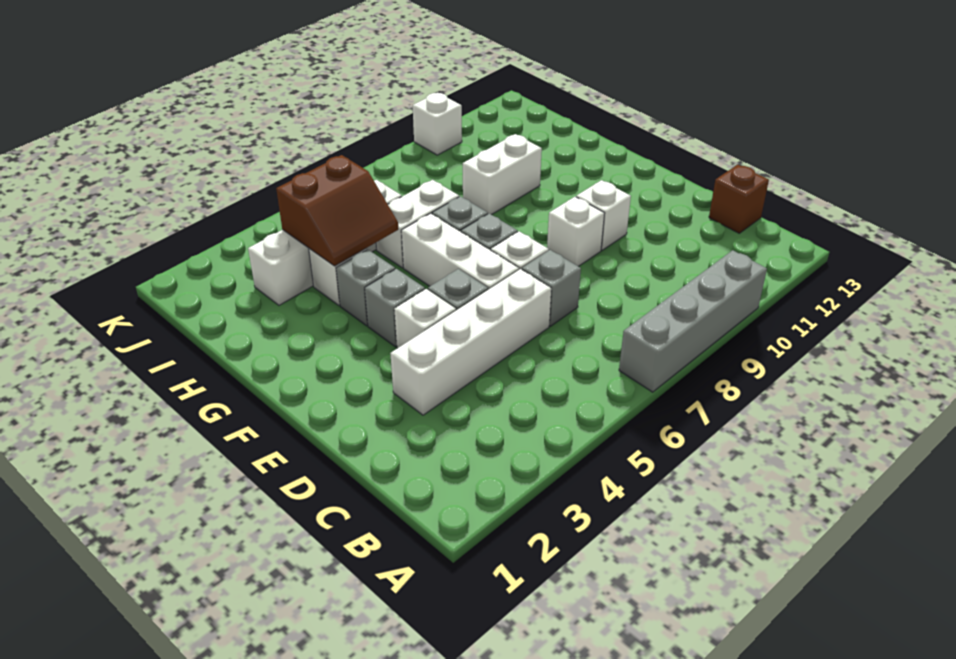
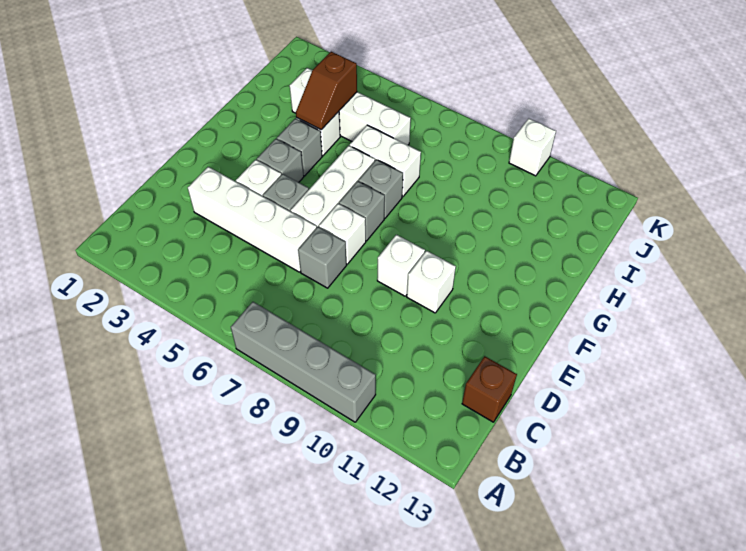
brown 2x2 slope [276,155,398,266] -> brown 1x2 slope [296,52,357,130]
white 1x2 brick [463,134,542,215] -> none

